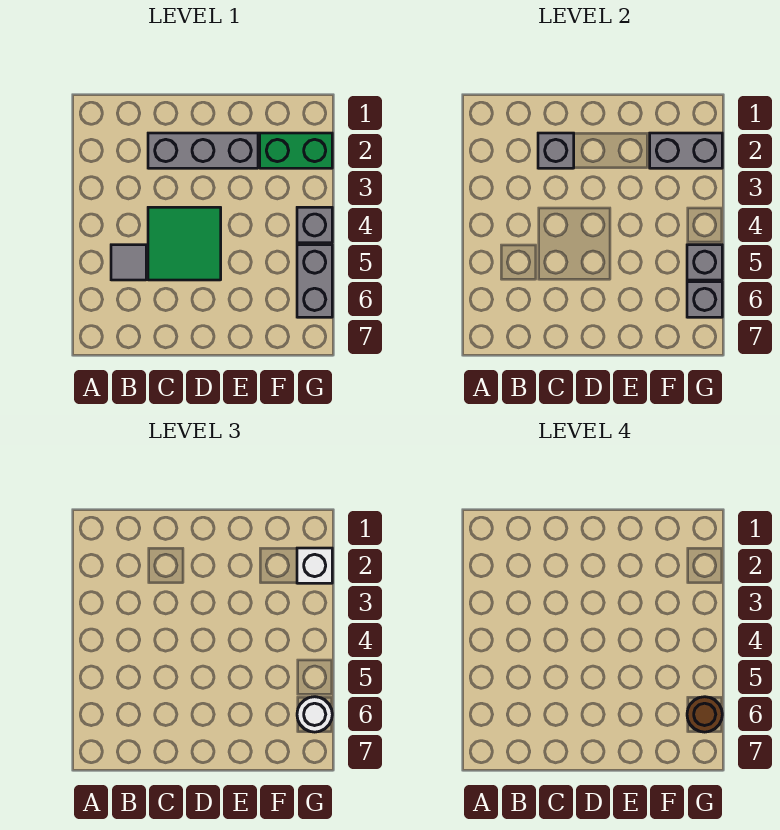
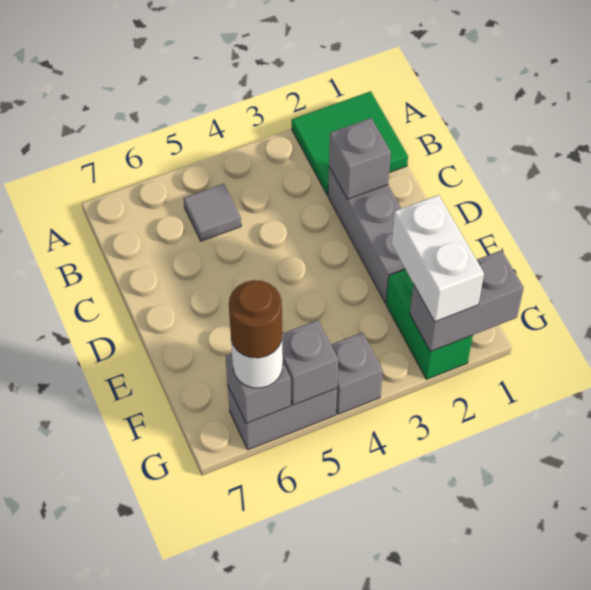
green 2x2 tile [148,207,221,280] -> green 2x2 tile moved to [292,91,408,195]
grey 1x2 brick [650,133,722,168] -> grey 1x2 brick turned to [410,250,524,352]
white 1x1 brick [297,548,332,583] -> white 1x2 brick [392,195,484,322]

